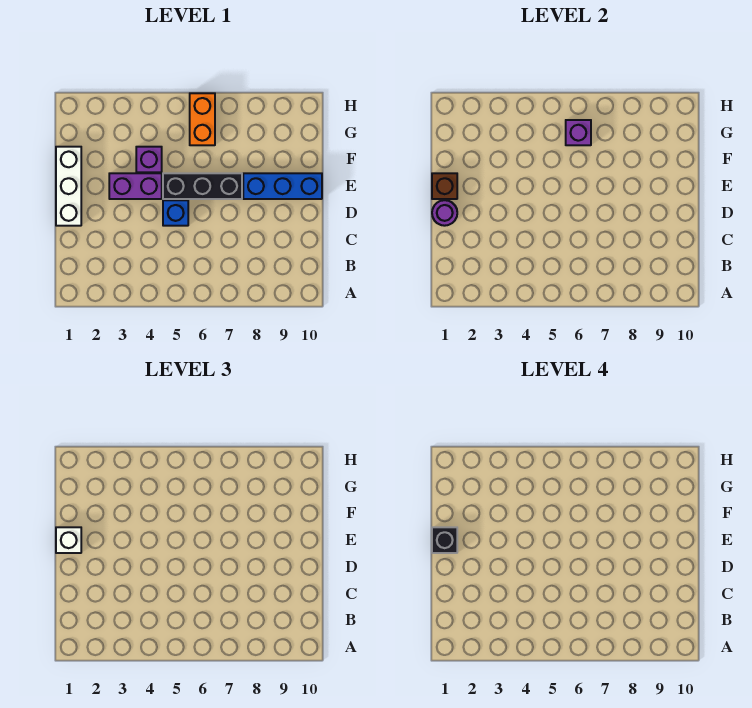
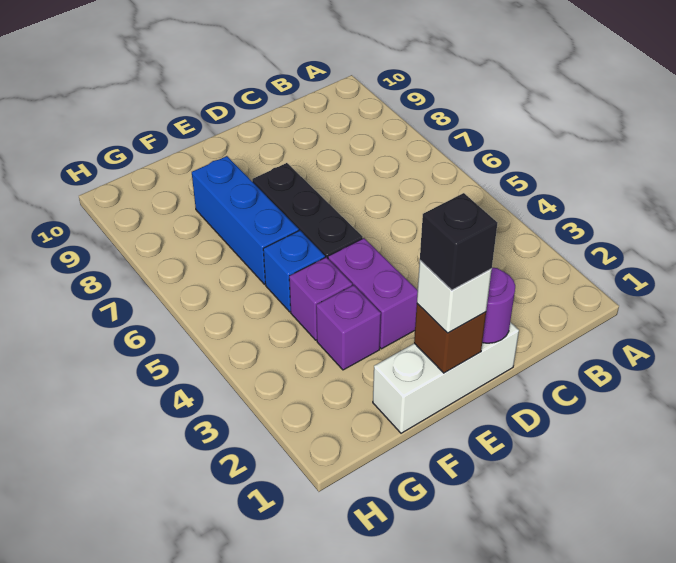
blue 1x1 brick [163,200,188,226] -> blue 1x1 brick moved to [263,230,325,312]
blue 1x3 brick [243,173,322,199] -> blue 1x3 brick moved to [192,156,299,284]
orange 1x2 brick [190,93,215,145] -> none
purple 1x1 brick [566,120,591,145] -> purple 1x1 brick moved to [316,285,381,370]

